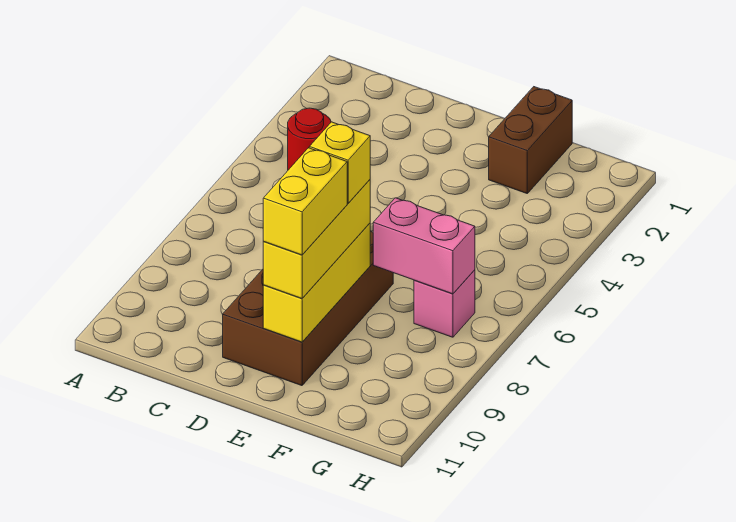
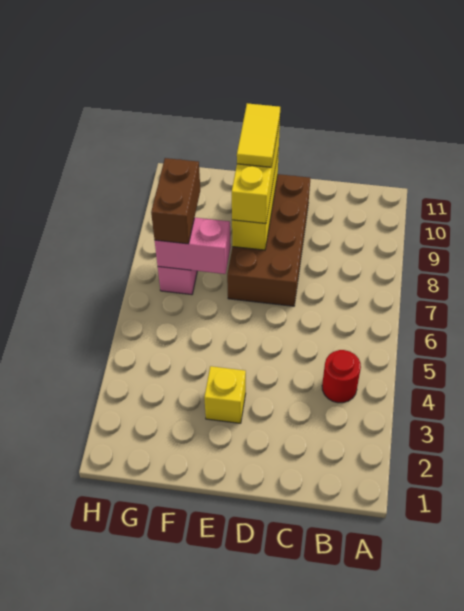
yellow 1x1 brick [309,122,370,203] -> yellow 1x1 brick moved to [204,366,246,423]
yellow 1x2 brick [263,148,347,255] -> yellow 1x2 tile [237,103,280,167]
brown 1x2 brick [489,87,572,193] -> brown 1x2 brick moved to [151,158,200,244]

